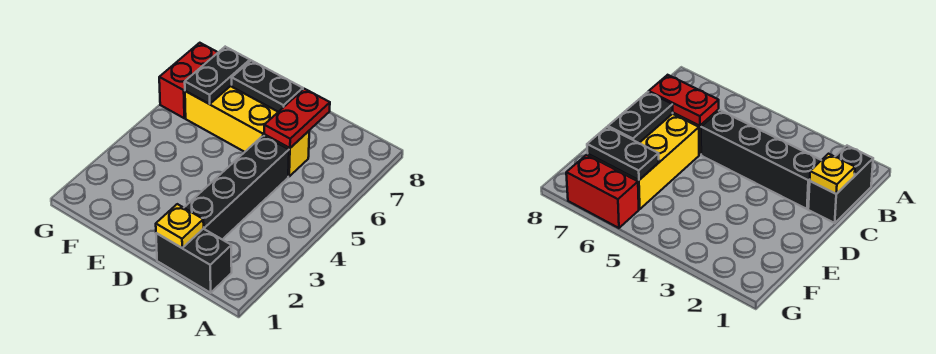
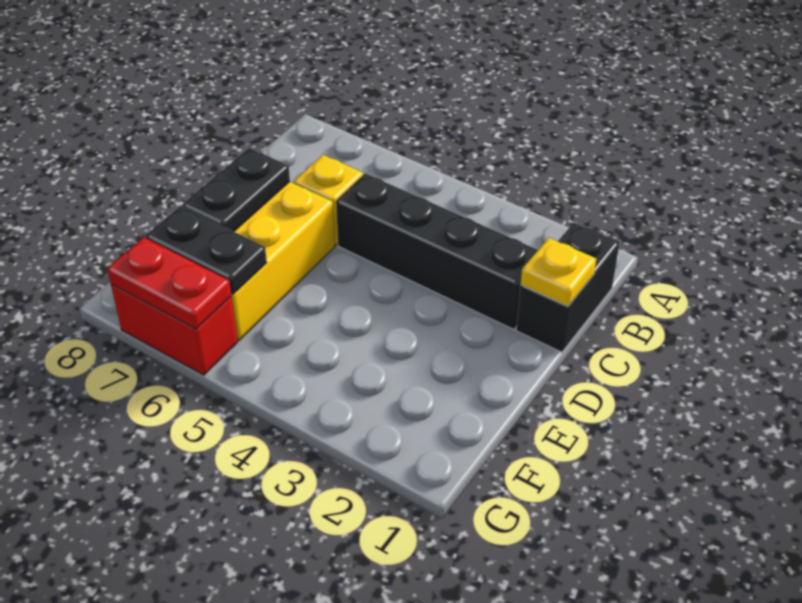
red 1x2 plate [264,89,330,148] -> red 1x2 plate moved to [107,237,231,329]

